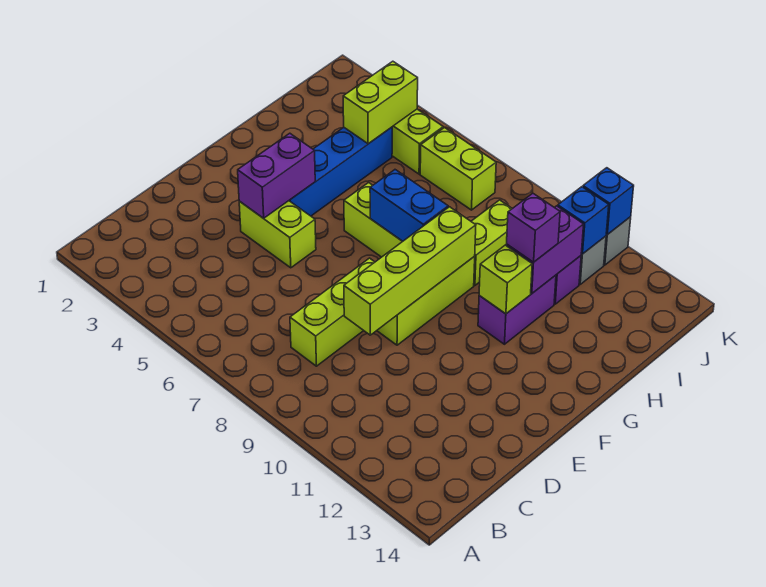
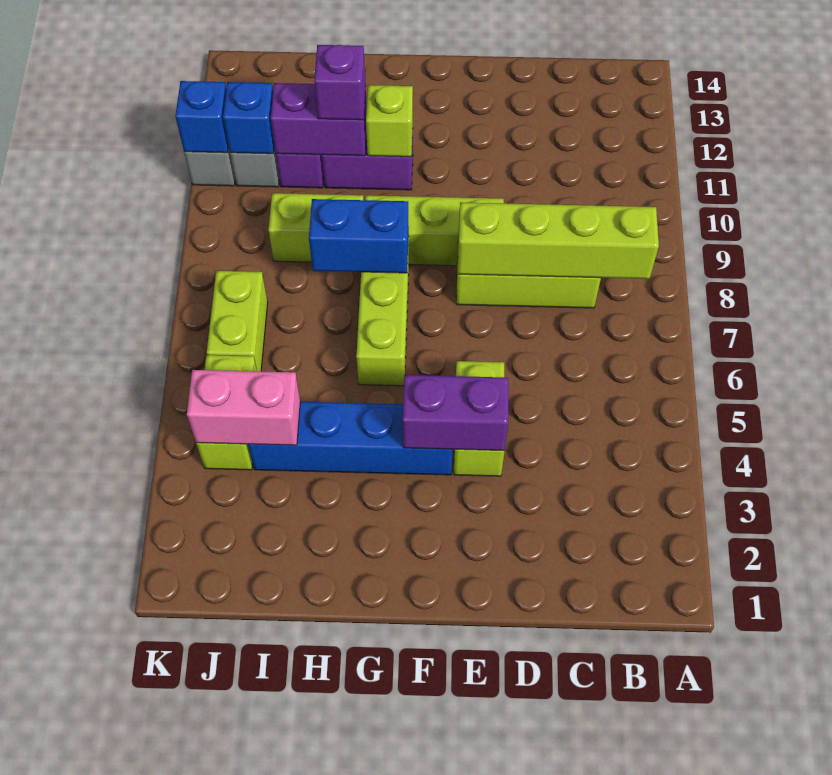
lime 1x4 brick [344,207,476,335] -> lime 1x4 brick moved to [458,202,659,279]
blue 1x2 brick [370,170,448,241] -> blue 1x2 brick turned to [309,199,409,273]
lime 1x2 brick [343,61,418,144] -> pink 1x2 brick [187,370,300,445]

